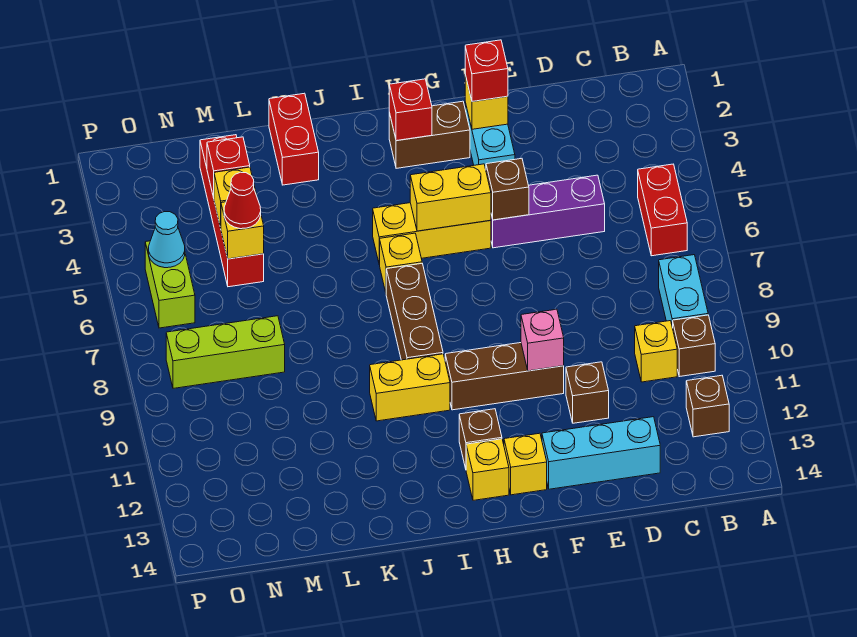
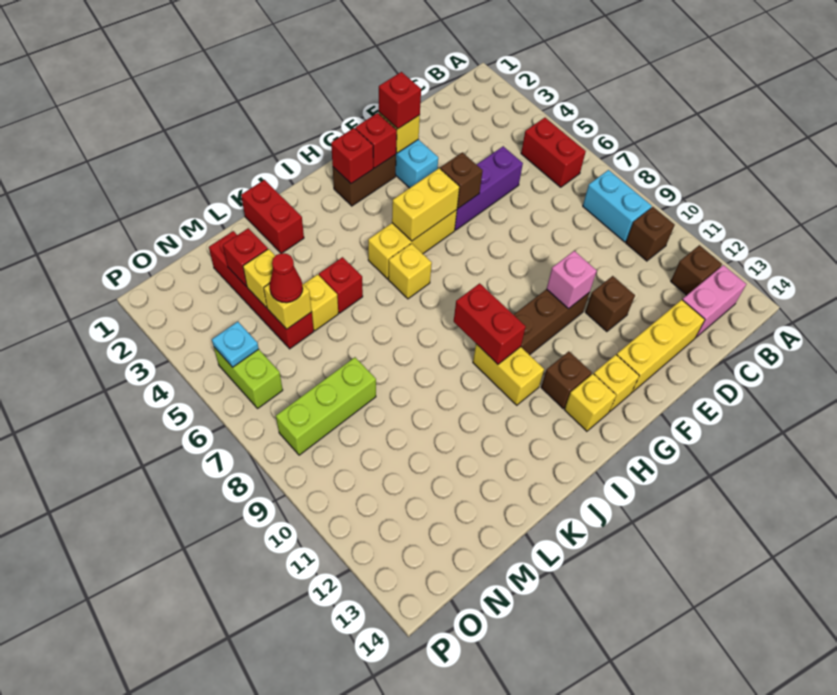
none -> pink 1x2 brick [682,265,746,337]
yellow 1x1 brick [635,321,677,382] -> yellow 1x1 brick moved to [303,274,338,331]
cyan 1x3 brick [542,417,660,489] -> yellow 1x3 brick [616,300,705,393]
none -> red 1x1 brick [355,113,397,168]
brown 1x3 brick [386,263,443,360] -> none
none -> red 1x2 brick [454,283,526,364]
yellow 1x2 brick [370,354,450,421] -> yellow 1x2 brick turned to [473,344,544,405]
none -> red 1x1 brick [319,257,363,313]
cyan 1x1 cone [148,212,185,268] -> cyan 1x1 plate [212,322,259,367]

